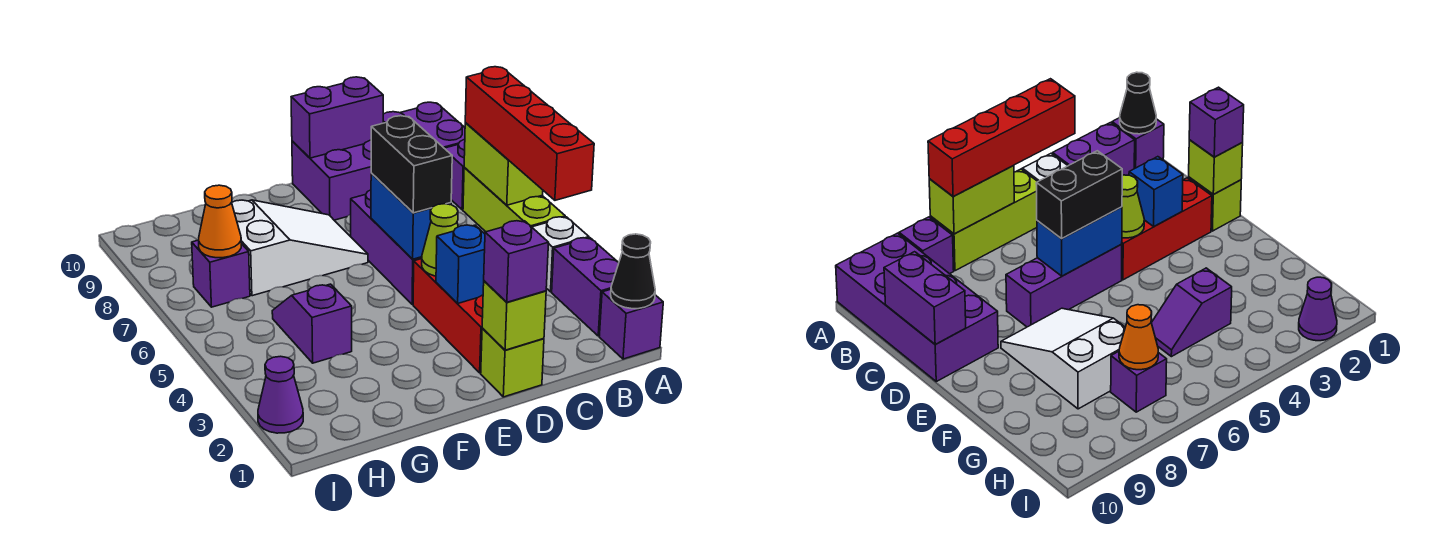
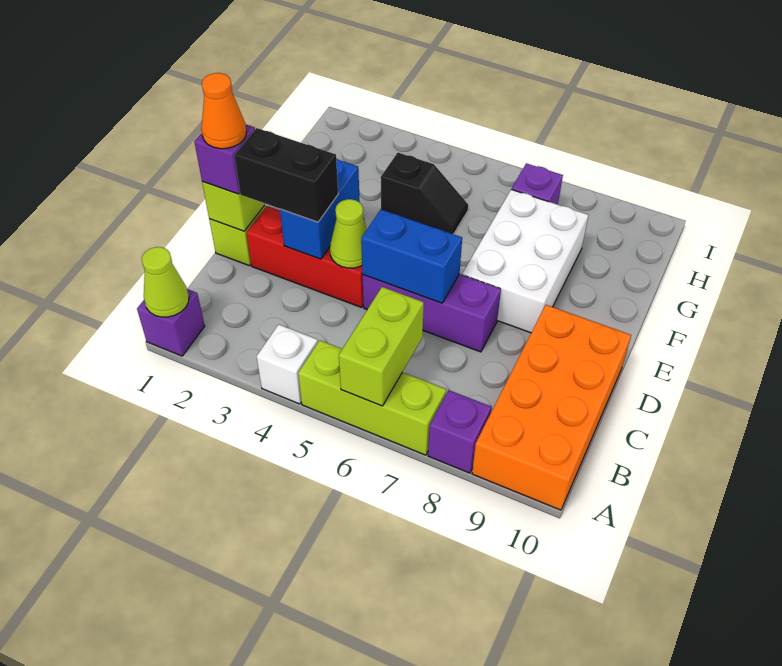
black 1x1 cone [611,234,655,309] -> lime 1x1 cone [142,247,189,317]
purple 1x2 brick [552,238,619,336] -> none
red 1x4 brick [465,67,594,200] -> none
lime 1x2 brick [464,123,543,205] -> lime 1x2 brick turned to [339,287,424,406]
purple 2x4 brick [292,102,465,220] -> orange 2x4 brick [472,305,631,510]
purple 1x2 brick [291,77,383,158] -> none
blue 1x1 brick [436,225,485,303] -> blue 1x2 brick [280,159,360,259]
black 1x2 brick [371,116,452,213] -> black 1x2 brick moved to [234,128,338,222]
white 2x3 slope [232,200,368,296] -> white 2x3 brick [462,189,588,333]
purple 1x2 slope [272,284,352,363] -> black 1x2 slope [381,153,468,234]
orange 1x1 cone [199,185,241,258] -> orange 1x1 cone moved to [201,73,246,149]
purple 1x1 cone [258,356,303,433] -> none

